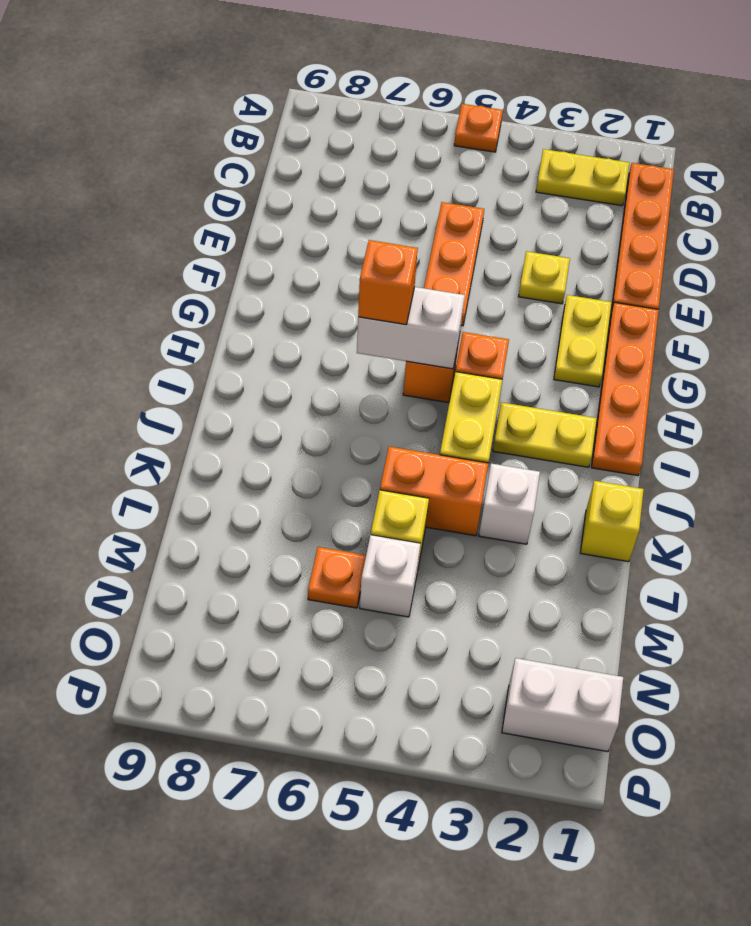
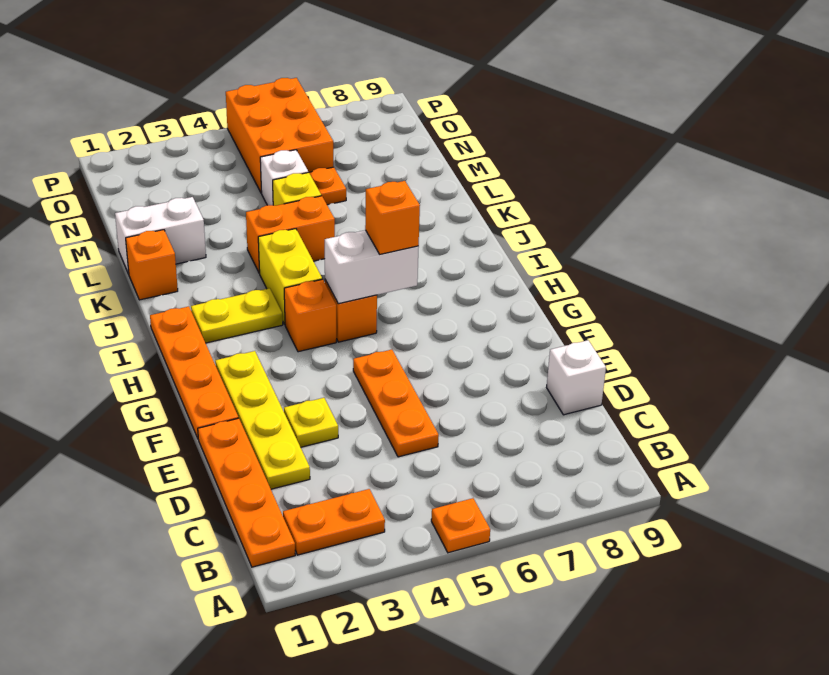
yellow 1x2 plate [536,149,629,206] -> orange 1x2 plate [283,489,385,555]
yellow 1x2 plate [554,295,612,387] -> yellow 1x4 plate [215,351,310,489]
yellow 1x1 brick [581,481,644,562] -> orange 1x1 brick [126,230,178,300]
white 1x1 brick [479,464,540,544] -> white 1x1 brick moved to [547,340,606,415]
none -> orange 2x3 brick [226,78,333,193]
white 1x2 brick [502,658,623,752] -> white 1x2 brick moved to [115,197,206,274]

